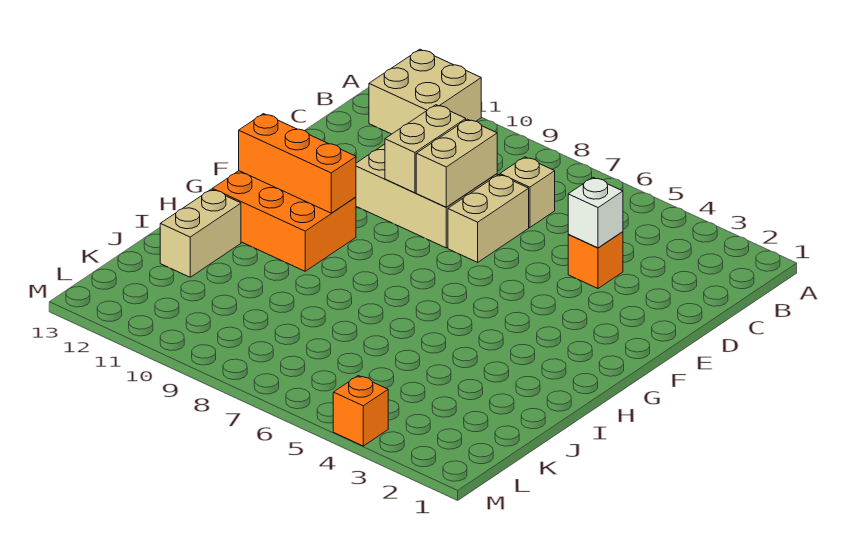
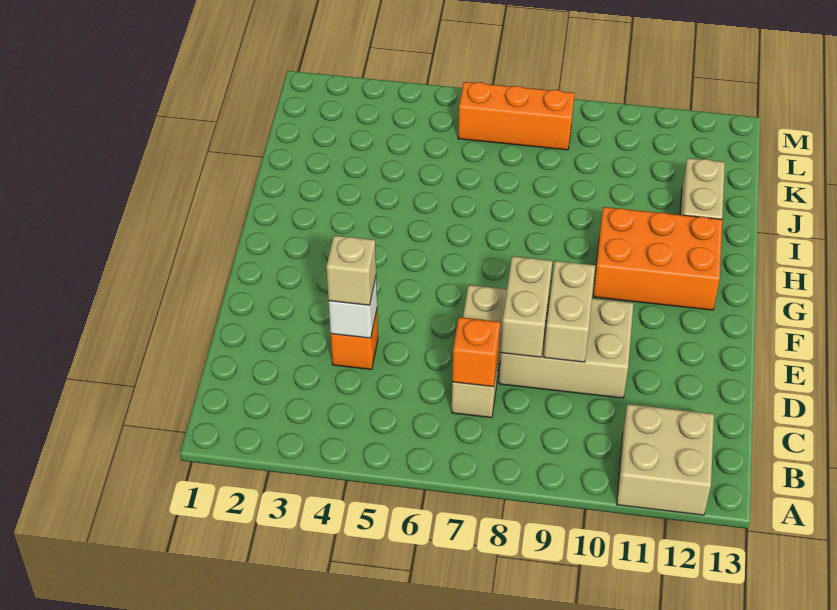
none -> tan 1x1 brick [326,235,376,305]
orange 1x3 brick [239,114,356,213] -> orange 1x3 brick moved to [458,82,574,150]
orange 1x1 brick [333,376,388,446] -> orange 1x1 brick moved to [452,317,500,387]

